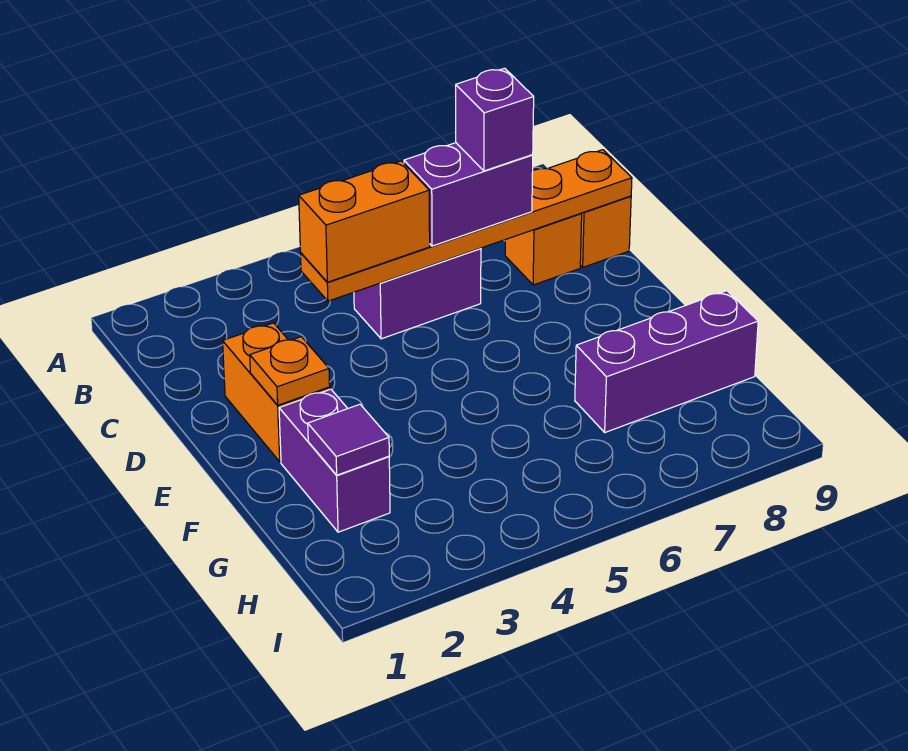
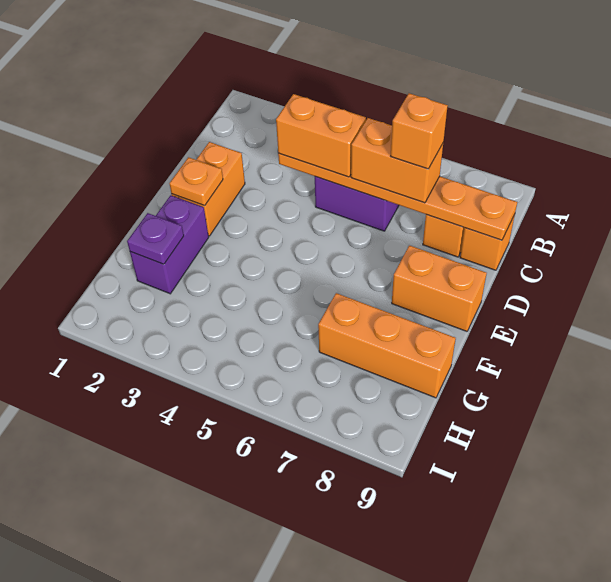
purple 1x2 brick [404,143,533,246] -> orange 1x2 brick [351,118,443,203]
purple 1x1 brick [456,68,534,171] -> orange 1x1 brick [391,93,448,169]
none -> orange 1x2 brick [392,246,487,331]
purple 1x1 tile [308,404,389,475] -> purple 1x1 plate [127,213,184,264]
purple 1x3 brick [575,291,758,432] -> orange 1x3 brick [318,293,456,398]

